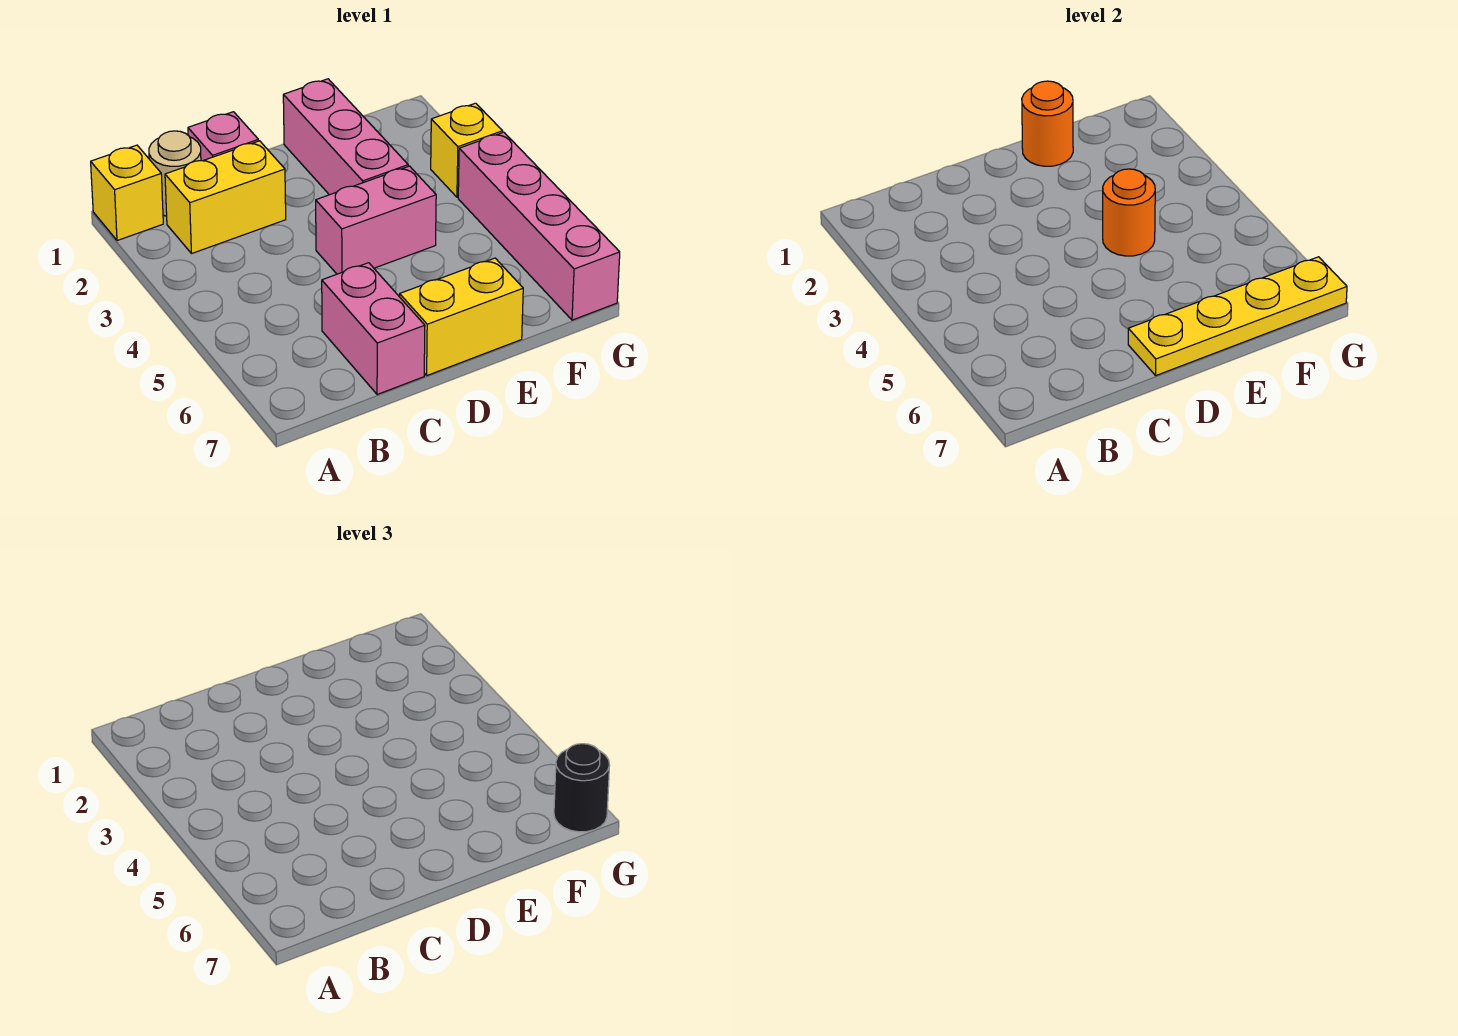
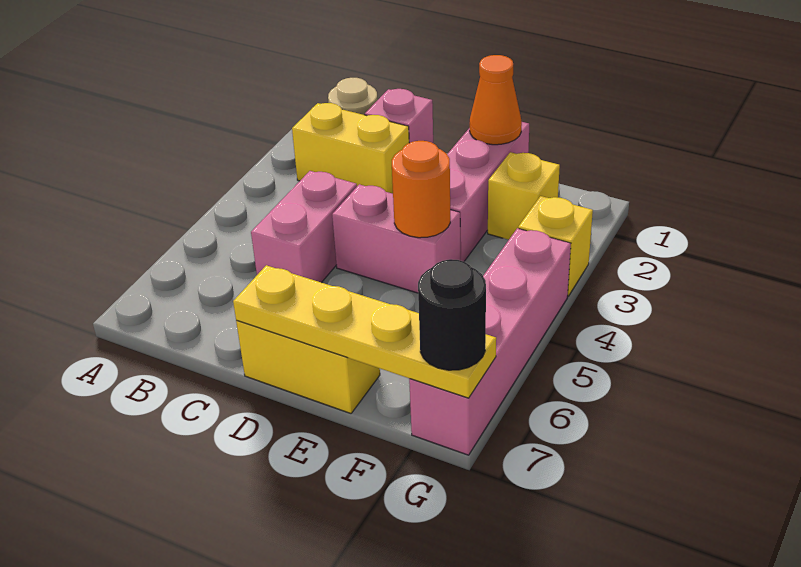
yellow 1x1 brick [91,145,163,241] -> yellow 1x1 brick moved to [488,152,560,240]
pink 1x2 brick [322,263,425,395] -> pink 1x2 brick moved to [251,171,357,283]
orange 1x1 round brick [1022,81,1073,166] -> orange 1x1 cone [470,55,522,145]

